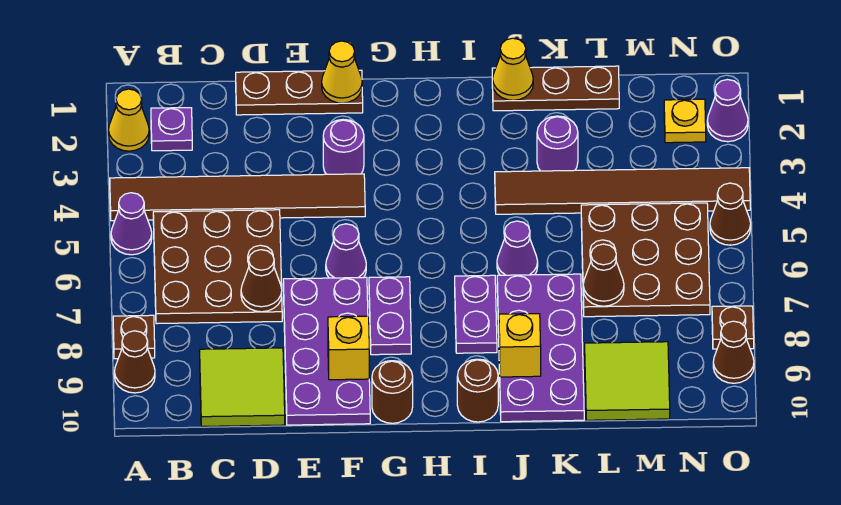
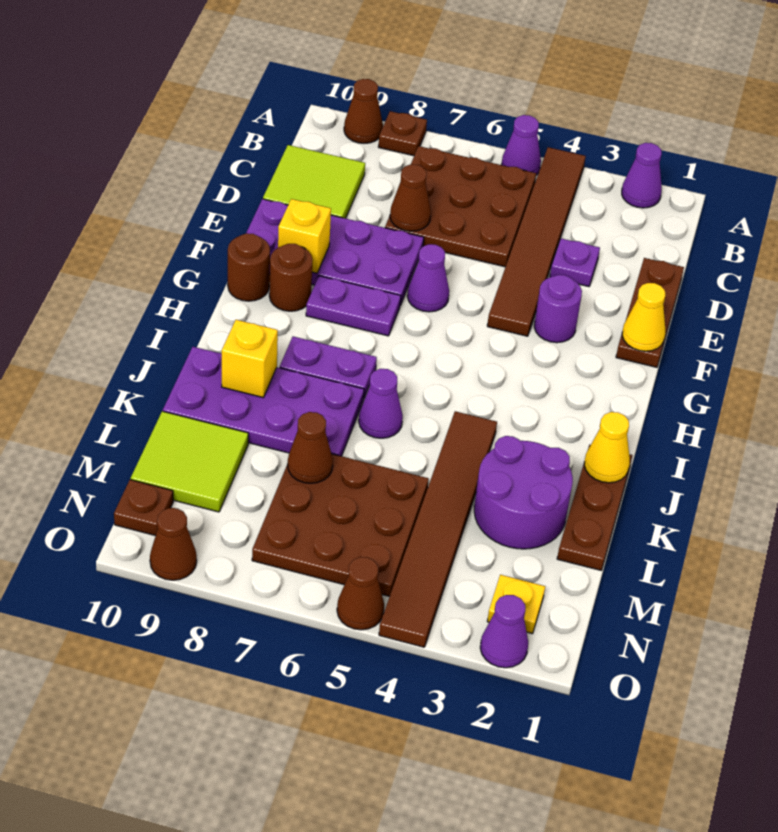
yellow 1x1 cone [108,89,149,151] -> purple 1x1 cone [622,143,662,208]
purple 1x1 plate [151,108,192,151] -> purple 1x1 plate moved to [550,238,600,287]
brown 1x1 round brick [457,359,498,422] -> brown 1x1 round brick moved to [269,244,312,311]
purple 1x1 round brick [537,116,578,171] -> purple 2x2 round brick [474,436,573,549]
brown 1x1 plate [712,306,754,349] -> brown 1x1 plate moved to [114,480,173,536]

